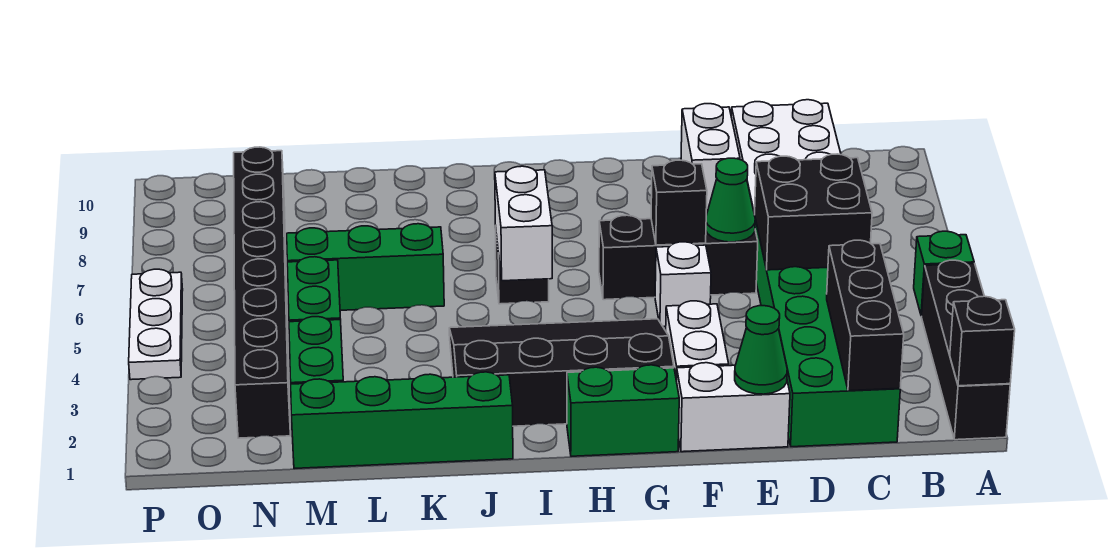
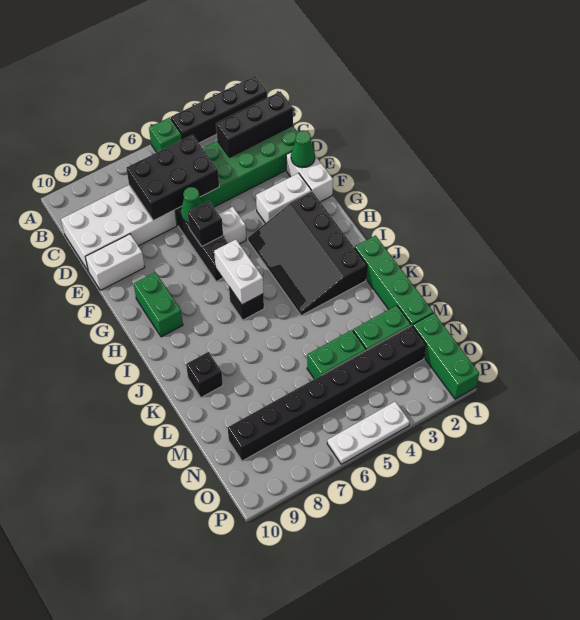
black 1x1 brick [950,296,1015,386] -> black 1x1 brick moved to [186,352,223,397]
black 2x2 brick [755,154,872,270] -> black 2x3 brick [126,135,219,221]
green 1x2 brick [567,365,679,456] -> green 1x2 brick moved to [134,272,183,337]
white 1x2 brick [495,166,552,281] -> white 1x2 brick turned to [214,240,264,305]
green 1x3 brick [287,224,444,310] -> green 1x3 brick moved to [413,313,479,399]

